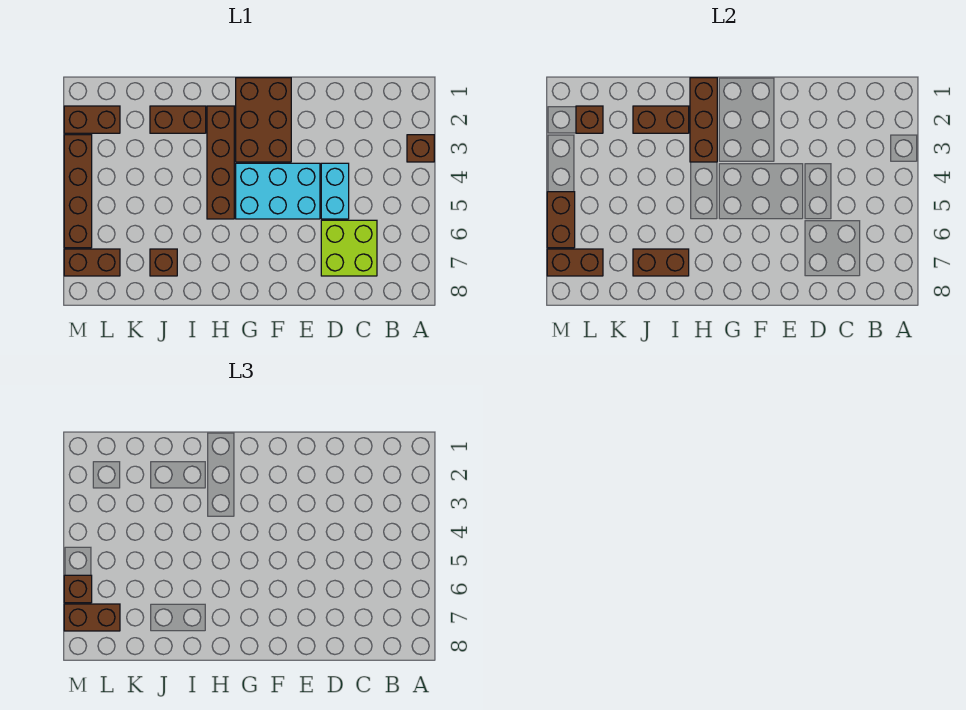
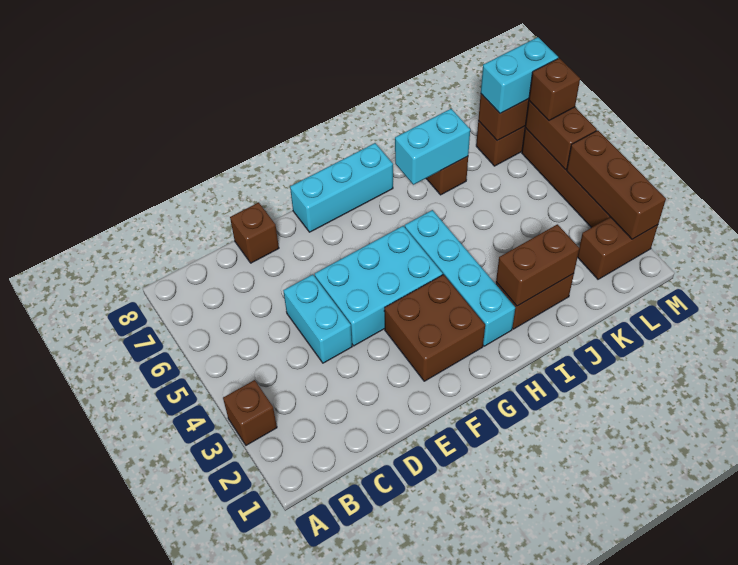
lime 2x2 brick [321,220,377,276] -> none
brown 2x3 brick [236,78,291,162] -> brown 2x2 brick [384,275,485,381]
none -> cyan 1x3 brick [290,143,393,232]
brown 1x3 brick [690,78,717,162] -> brown 1x3 brick moved to [567,130,666,239]
brown 1x4 brick [207,106,234,219] -> cyan 1x4 brick [405,210,515,346]
brown 1x2 brick [633,249,689,276] -> cyan 1x2 brick [395,109,470,185]
brown 1x1 brick [576,106,603,133] -> brown 1x1 brick moved to [230,202,279,263]
brown 1x2 brick [64,604,120,631] -> cyan 1x2 brick [481,37,558,113]

